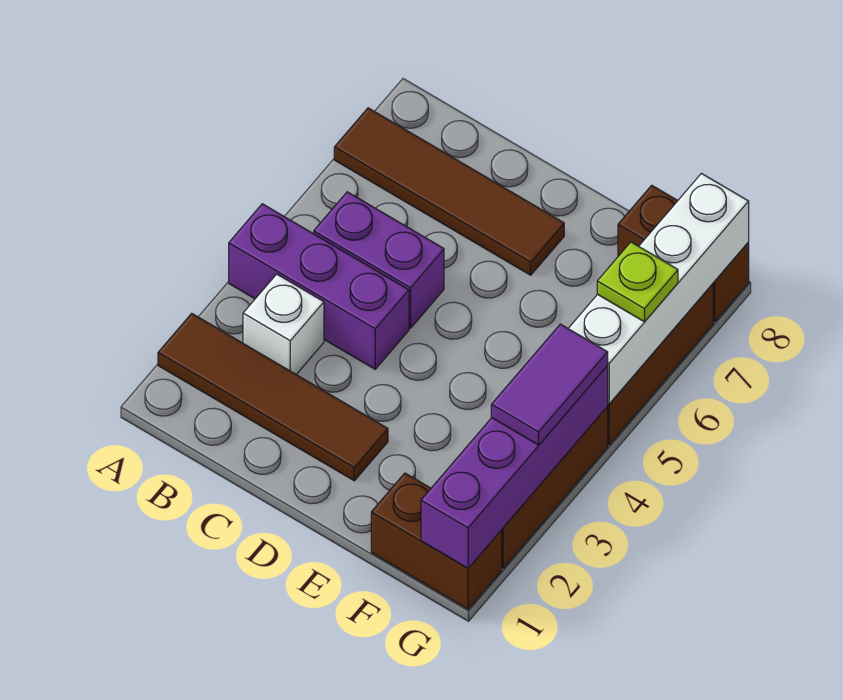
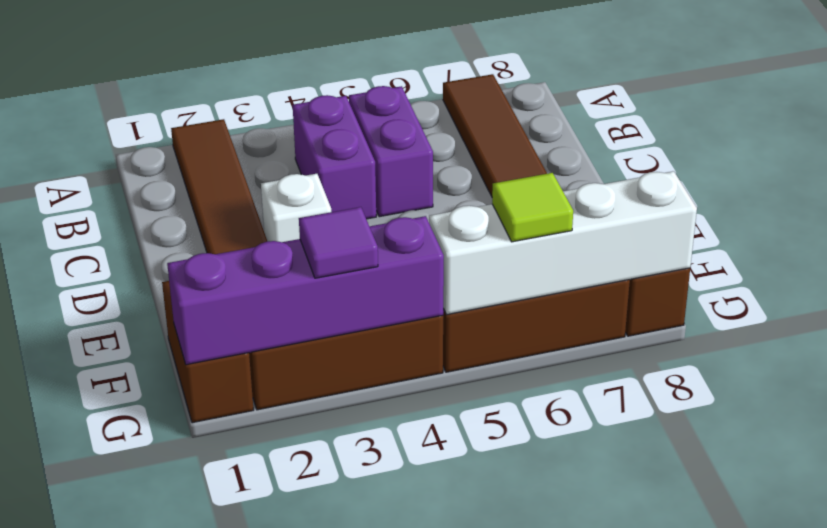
purple 1x3 brick [229,204,409,369] -> purple 1x2 brick [293,95,376,219]
white 1x1 brick [243,274,324,374] -> white 1x1 brick moved to [261,174,331,242]
purple 1x2 tile [491,324,608,445] -> purple 1x1 tile [299,207,378,278]
lime 1x1 plate [597,242,678,322] -> lime 1x1 tile [492,173,573,242]

